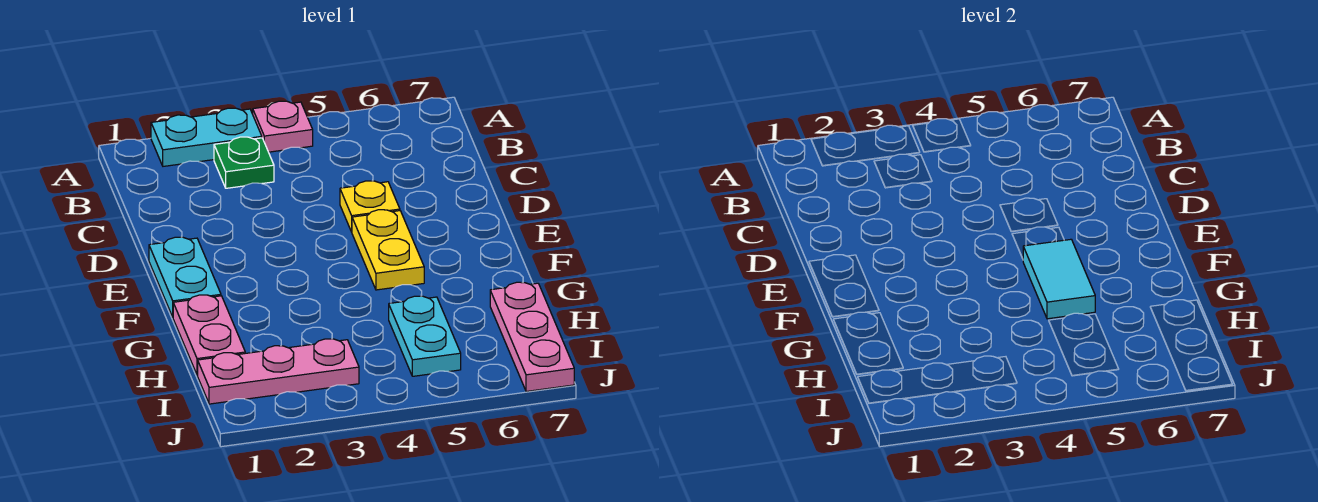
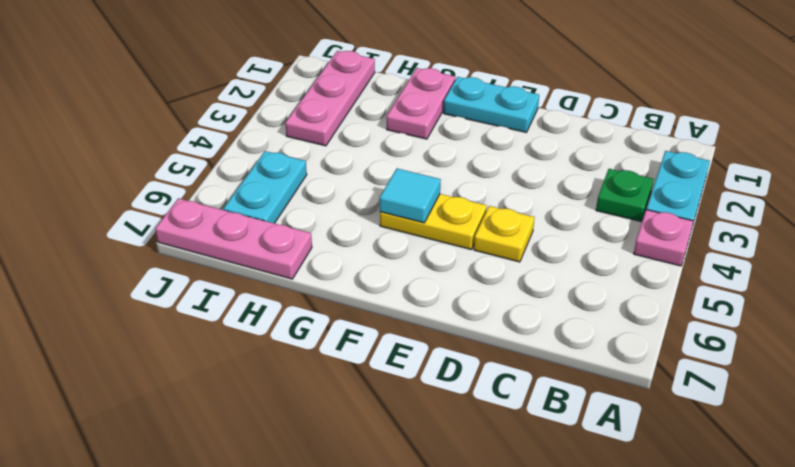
cyan 1x2 tile [1023,239,1095,319] -> cyan 1x1 tile [380,169,441,223]
pink 1x2 plate [173,295,245,375] -> pink 1x2 plate turned to [387,68,455,139]
cyan 1x2 plate [389,296,461,376] -> cyan 1x2 plate turned to [223,151,307,223]

